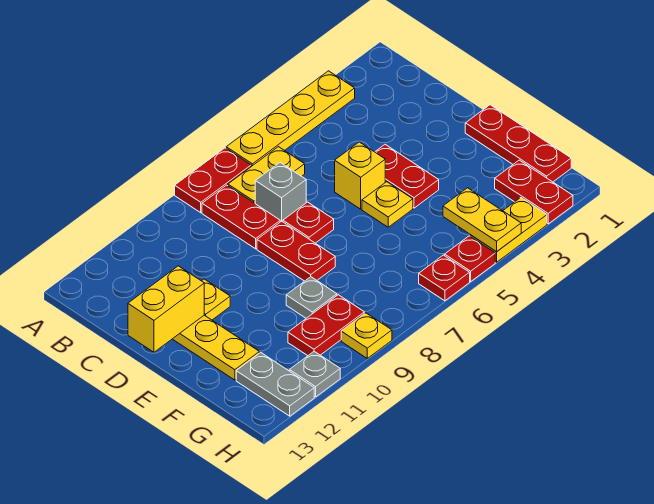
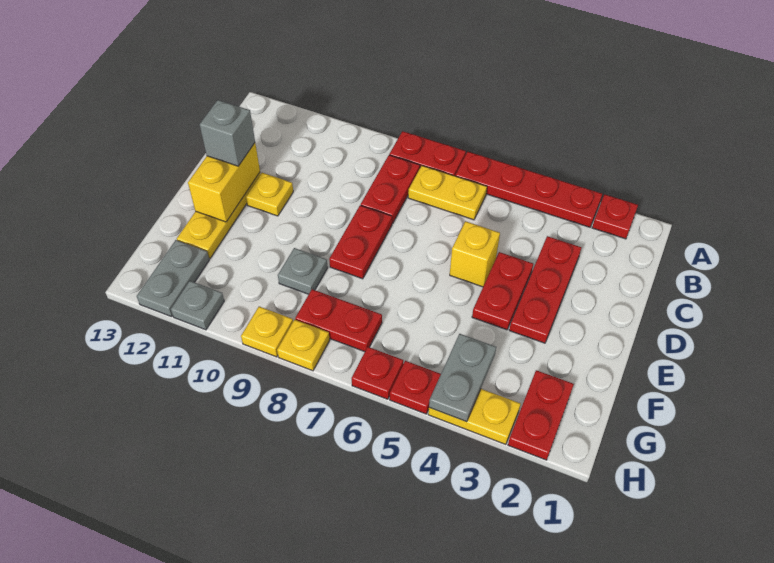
yellow 1x4 plate [226,71,355,166] -> red 1x4 plate [455,152,602,227]
grey 1x1 brick [255,163,306,222] -> grey 1x1 brick moved to [200,100,255,166]
red 1x1 plate [283,202,334,243] -> red 1x1 plate moved to [592,194,638,239]
yellow 1x2 brick [128,266,204,352] -> yellow 1x2 brick turned to [188,143,260,222]
red 1x3 plate [465,105,571,182] -> red 1x3 plate moved to [509,236,581,343]
yellow 1x1 plate [362,182,413,227] -> yellow 1x1 plate moved to [277,320,330,371]
yellow 1x2 plate [443,188,521,252] -> grey 1x2 plate [429,334,496,422]
red 1x2 plate [288,295,364,356] -> red 1x2 plate moved to [295,289,382,352]

